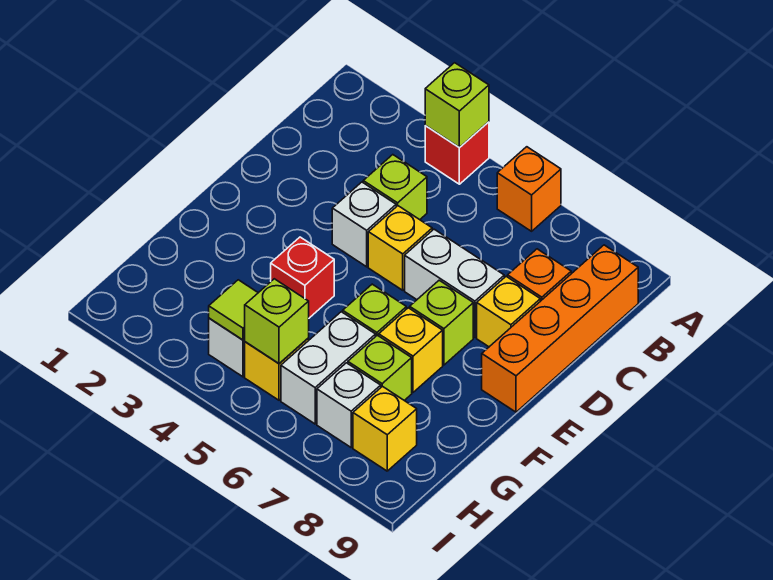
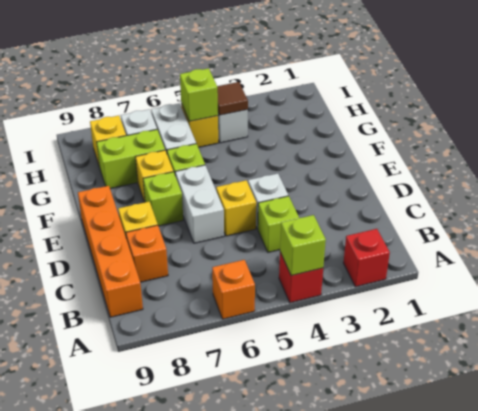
white 1x2 brick [405,229,504,337] -> white 1x2 brick turned to [175,165,224,243]
red 1x1 brick [271,237,334,318] -> red 1x1 brick moved to [343,229,390,287]
lime 1x1 brick [348,335,412,400] -> lime 1x2 brick [97,130,165,189]
lime 1x1 tile [209,280,258,340] -> brown 1x1 tile [217,82,248,115]

